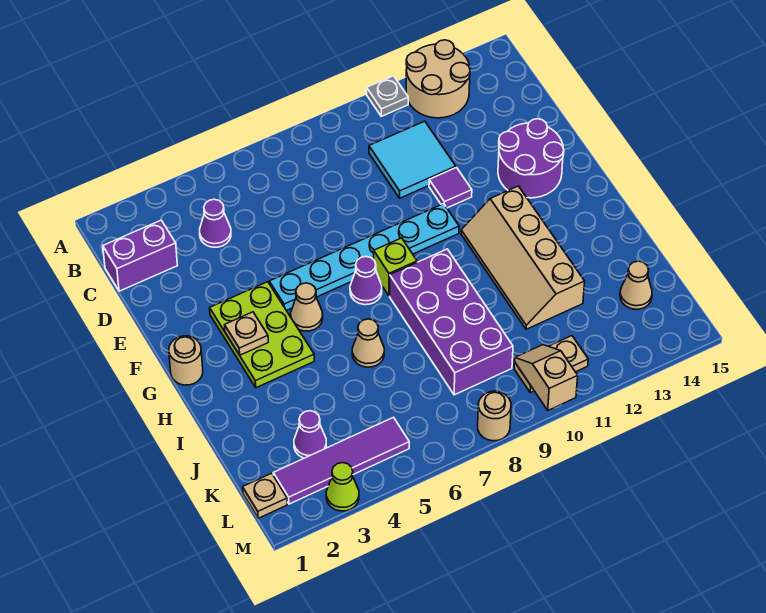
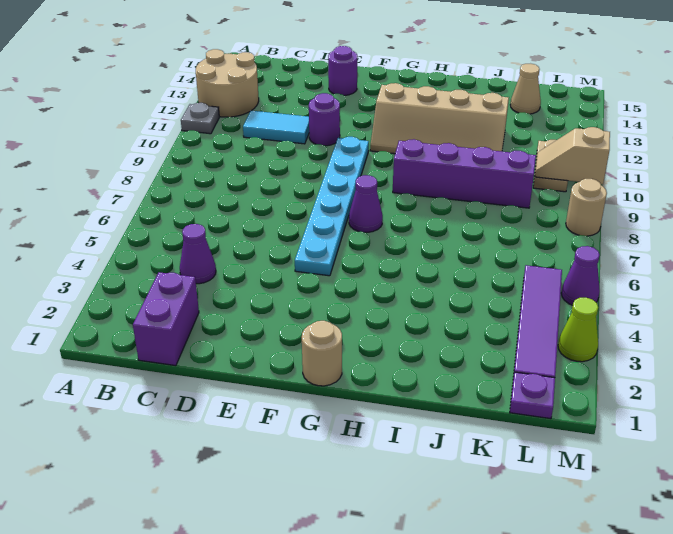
cyan 2x2 tile [369,121,456,198] -> cyan 1x2 tile [243,111,309,144]
purple 1x1 tile [429,168,472,208] -> purple 1x1 round brick [309,93,340,146]
purple 2x2 round brick [498,119,564,198] -> purple 1x1 round brick [328,46,357,96]
lime 2x3 plate [210,282,314,388] -> none
tan 1x1 plate [225,312,268,355] -> none
tan 1x1 cone [291,283,323,331] -> none
lime 1x1 brick [374,238,417,296] -> none
purple 2x4 brick [390,249,513,395] -> purple 1x4 brick [393,139,536,208]
tan 1x1 cone [352,319,384,367] -> none
purple 1x1 cone [294,411,326,458] -> purple 1x1 cone moved to [561,246,600,305]
tan 1x1 plate [243,473,287,518] -> purple 1x1 plate [510,372,555,419]

